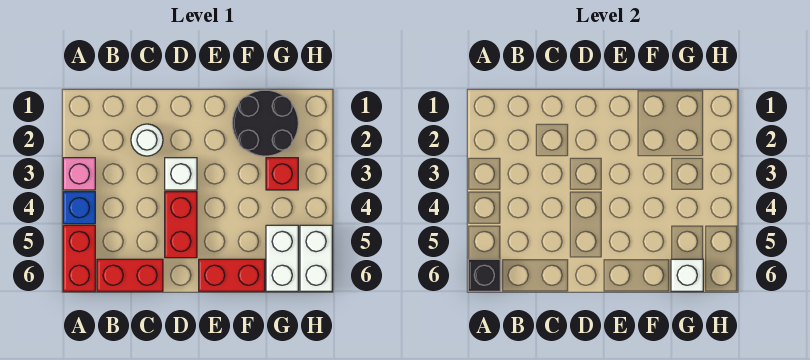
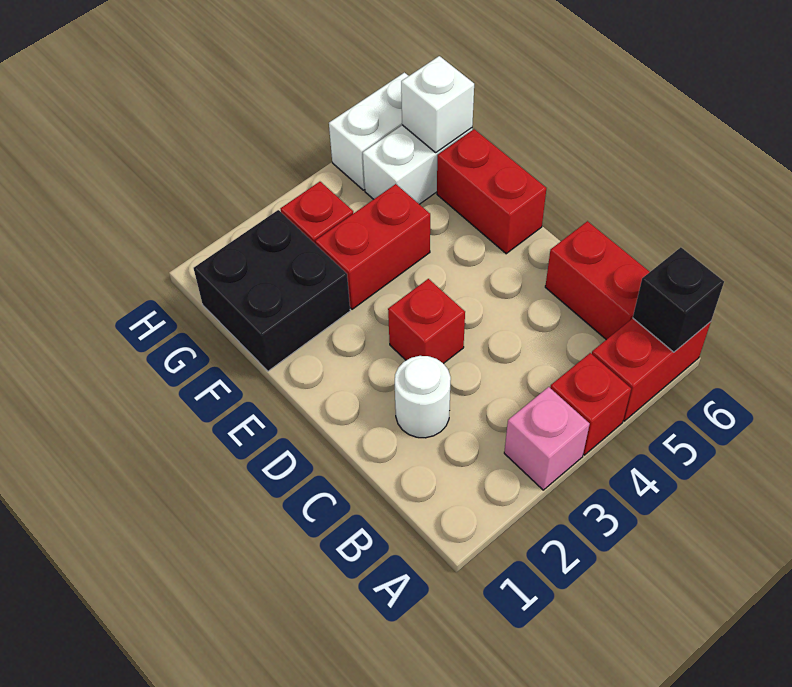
blue 1x1 brick [63,192,95,224] -> red 1x1 brick [550,353,631,455]
white 1x1 brick [165,158,197,190] -> red 1x1 brick [388,279,465,364]
red 1x2 brick [165,192,197,258] -> red 1x2 brick moved to [315,184,430,309]
black 2x2 round brick [232,90,298,156] -> black 2x2 brick [194,210,350,371]

